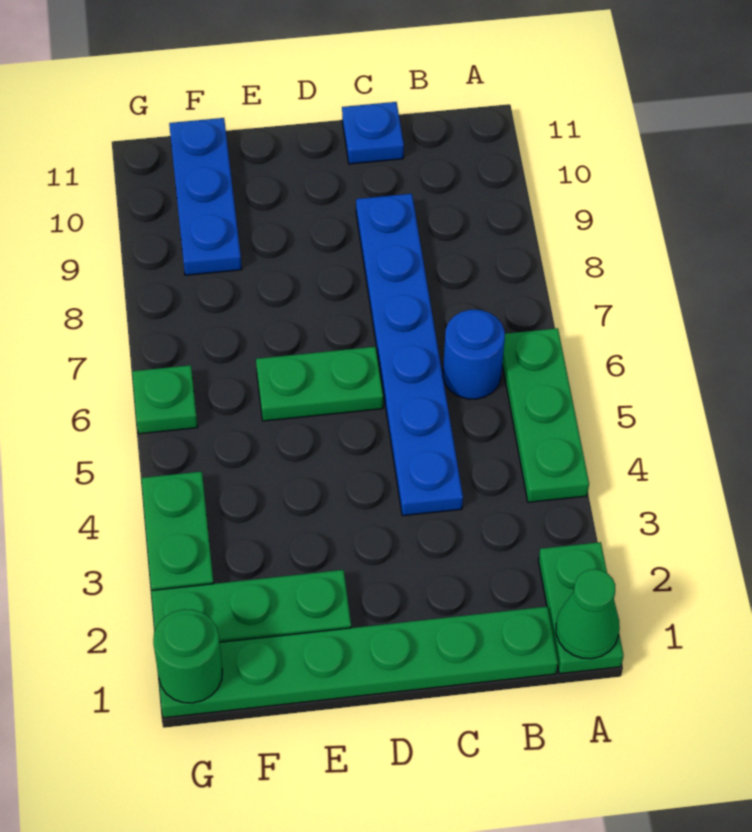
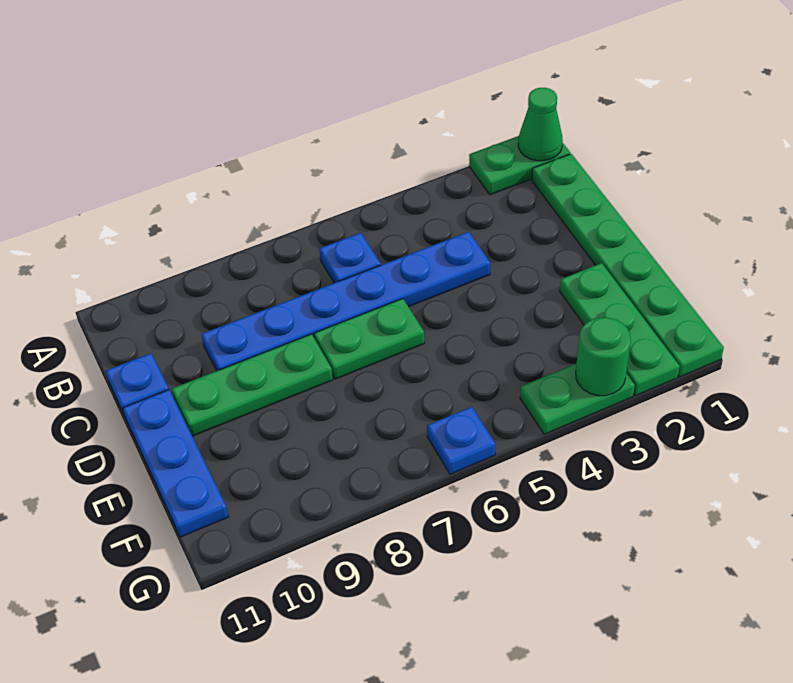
green 1x3 plate [502,328,589,502] -> green 1x3 plate moved to [172,334,333,436]
blue 1x1 round brick [443,310,505,399] -> blue 1x1 plate [319,233,381,283]
green 1x2 plate [256,347,383,421] -> green 1x2 plate turned to [314,299,424,379]
blue 1x3 plate [169,118,242,275] -> blue 1x3 plate turned to [123,390,228,537]
green 1x1 round brick [153,609,222,703] -> green 1x1 round brick moved to [576,318,631,396]
green 1x1 plate [132,365,197,434] -> blue 1x1 plate [427,407,496,474]

